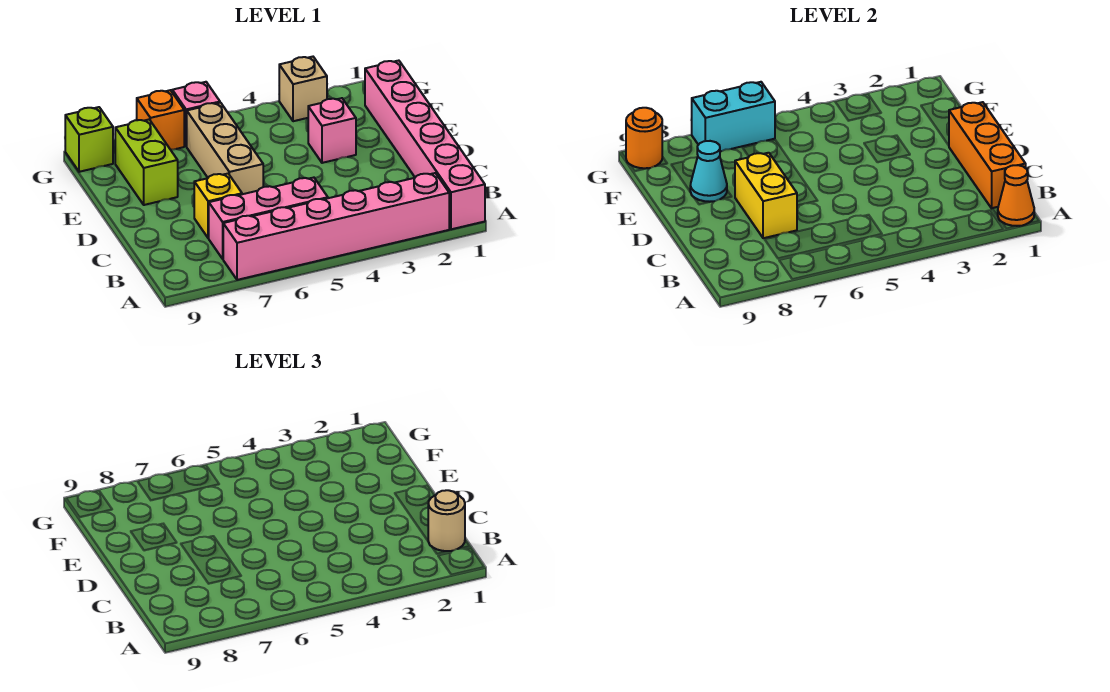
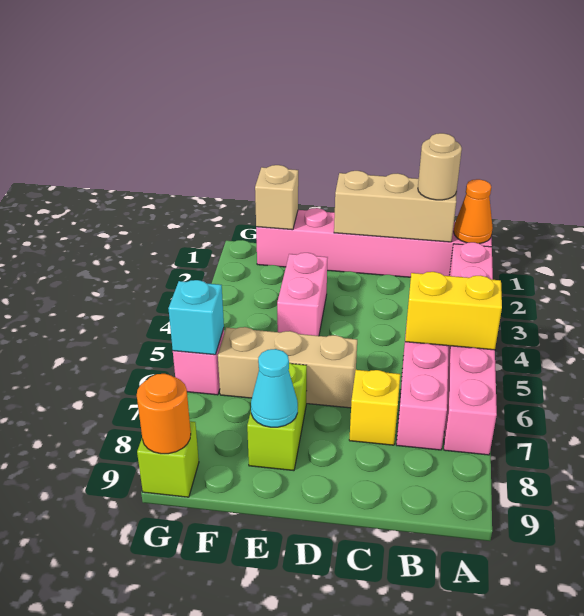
orange 1x3 brick [949,102,1026,208] -> tan 1x3 brick [334,171,457,242]
yellow 1x2 brick [735,153,797,238] -> yellow 1x2 brick moved to [405,272,502,350]
pink 1x1 brick [308,98,356,163] -> pink 1x2 brick [277,253,328,336]
lime 1x2 brick [115,120,178,205] -> lime 1x2 brick turned to [247,363,307,471]
tan 1x1 brick [279,57,327,121] -> tan 1x1 brick moved to [255,165,298,230]
cyan 1x2 brick [692,82,775,151] -> cyan 1x1 brick [168,280,224,355]
orange 1x1 brick [137,90,184,150] -> none

